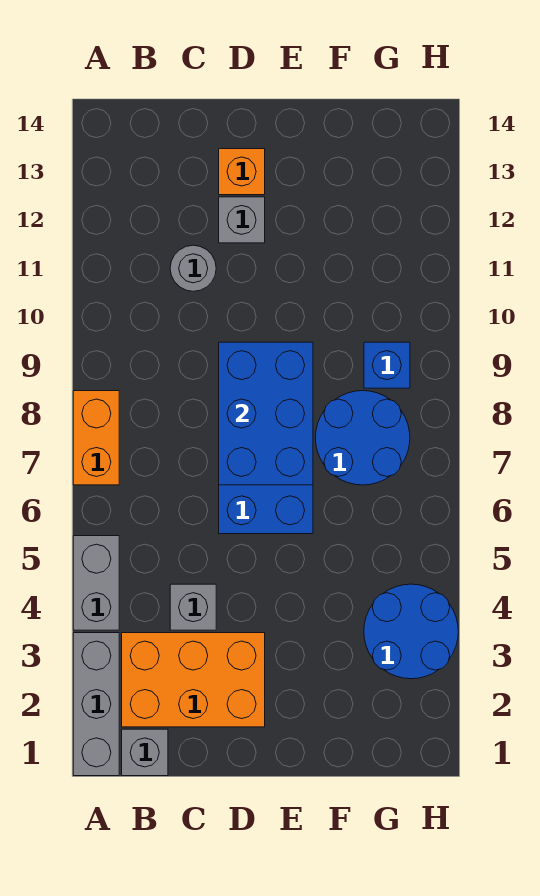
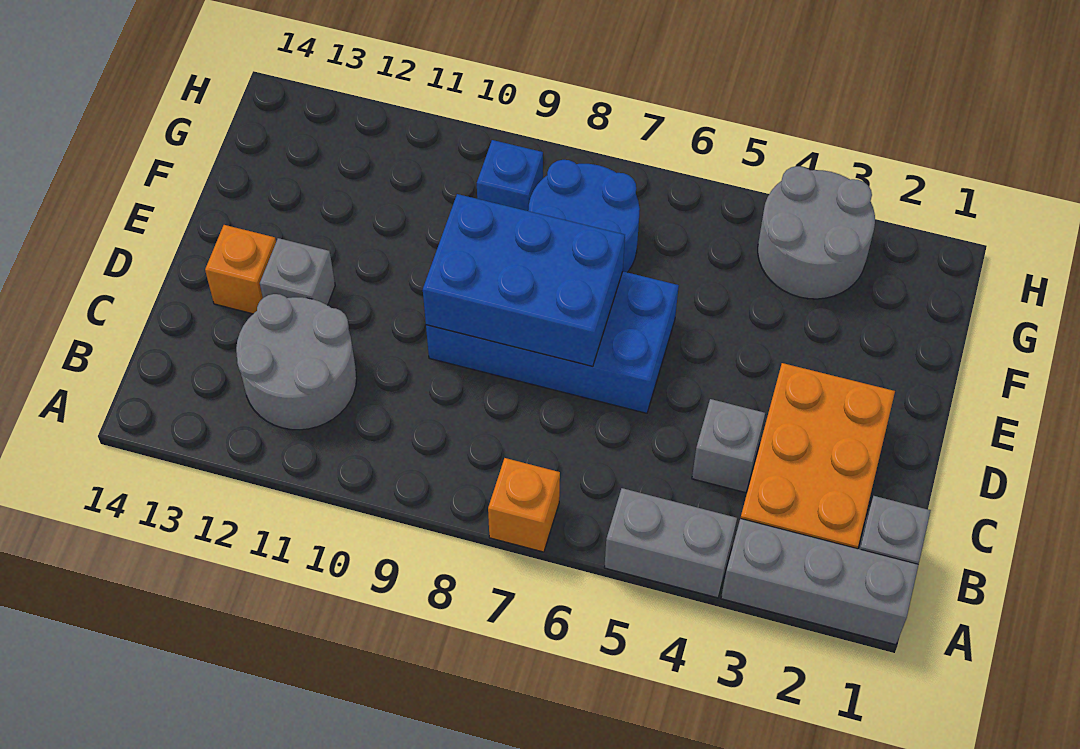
orange 1x2 brick [73,391,119,485] -> orange 1x1 brick [488,458,560,552]
grey 1x1 round brick [170,245,216,291] -> grey 2x2 round brick [236,294,357,430]
blue 2x2 round brick [364,584,458,679] -> grey 2x2 round brick [758,166,875,299]

